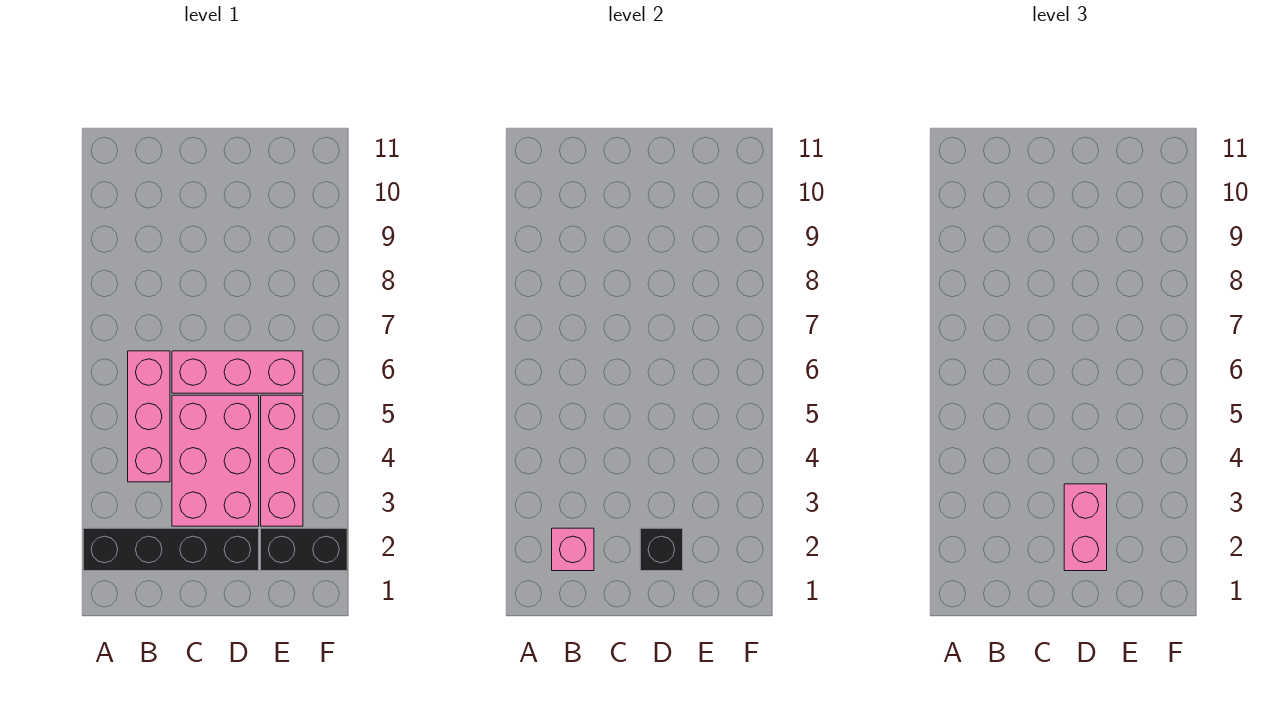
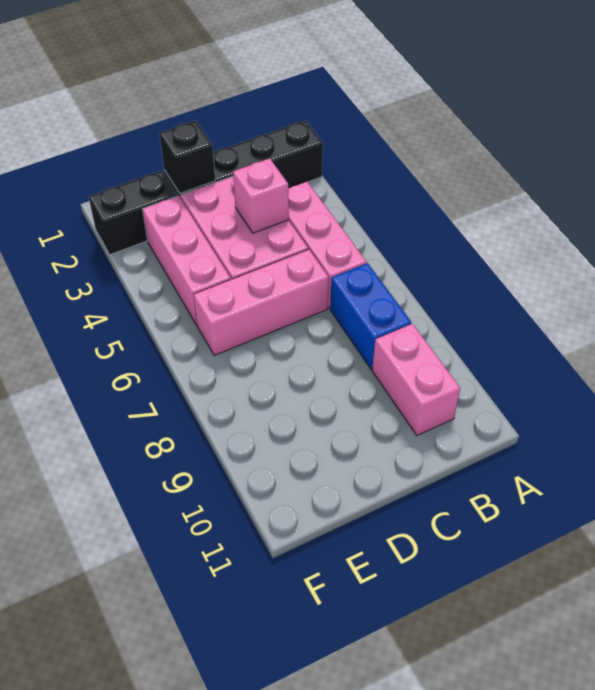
pink 1x1 brick [552,528,594,571] -> pink 1x1 brick moved to [233,158,289,233]
none -> blue 1x2 brick [330,263,411,369]
pink 1x2 brick [1064,484,1107,571] -> pink 1x2 brick moved to [372,324,460,436]

